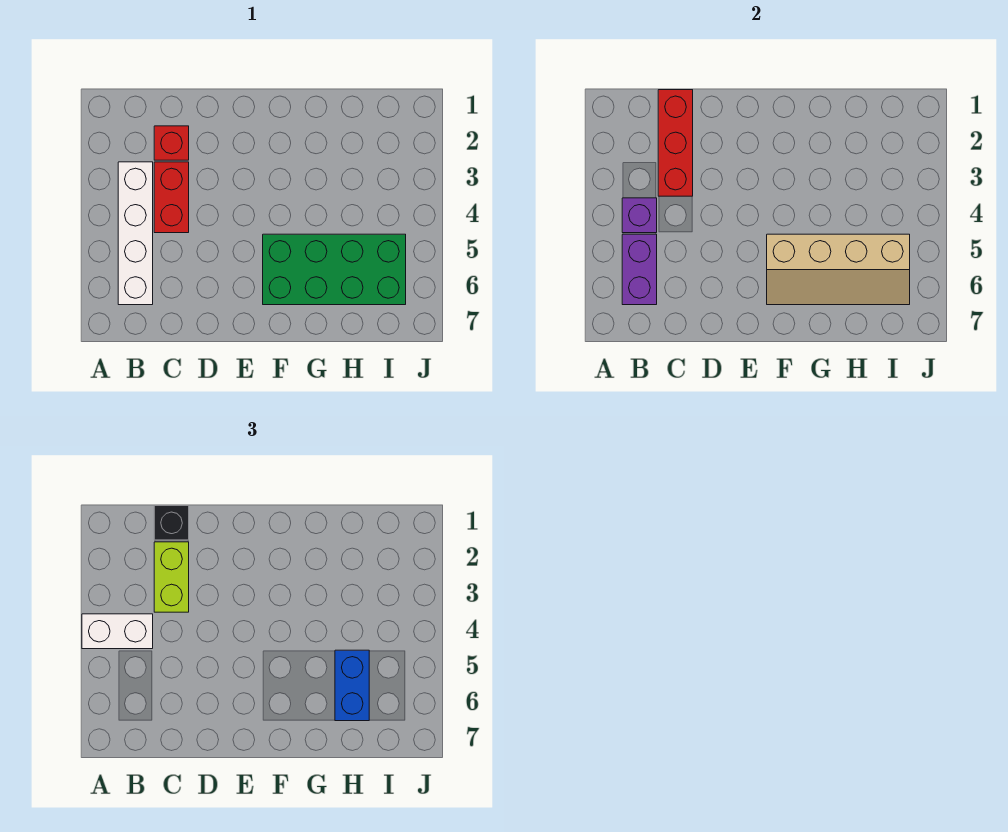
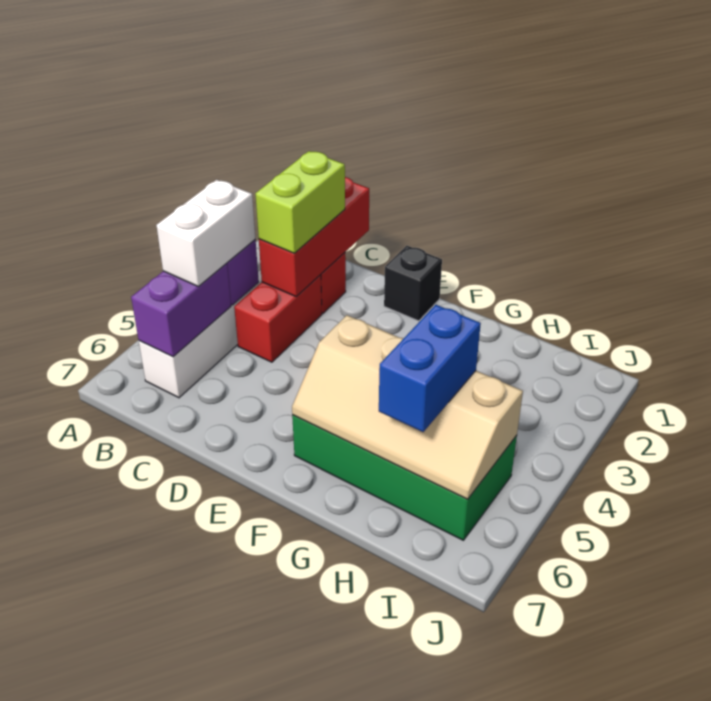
white 1x2 brick [82,614,153,649] -> white 1x2 brick turned to [156,180,255,286]
black 1x1 brick [154,506,189,540] -> black 1x1 brick moved to [384,246,442,321]

